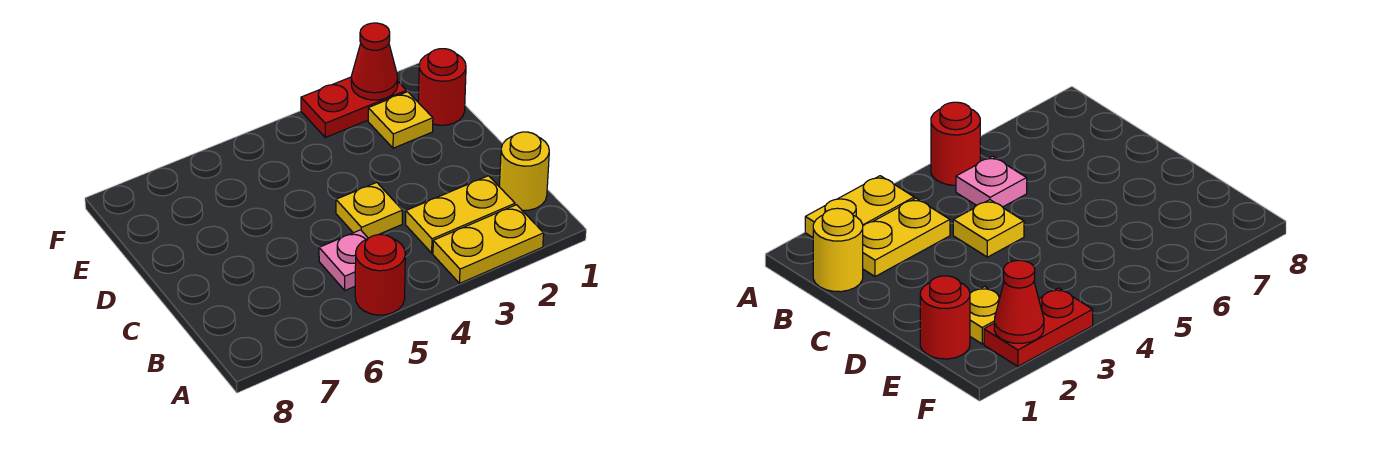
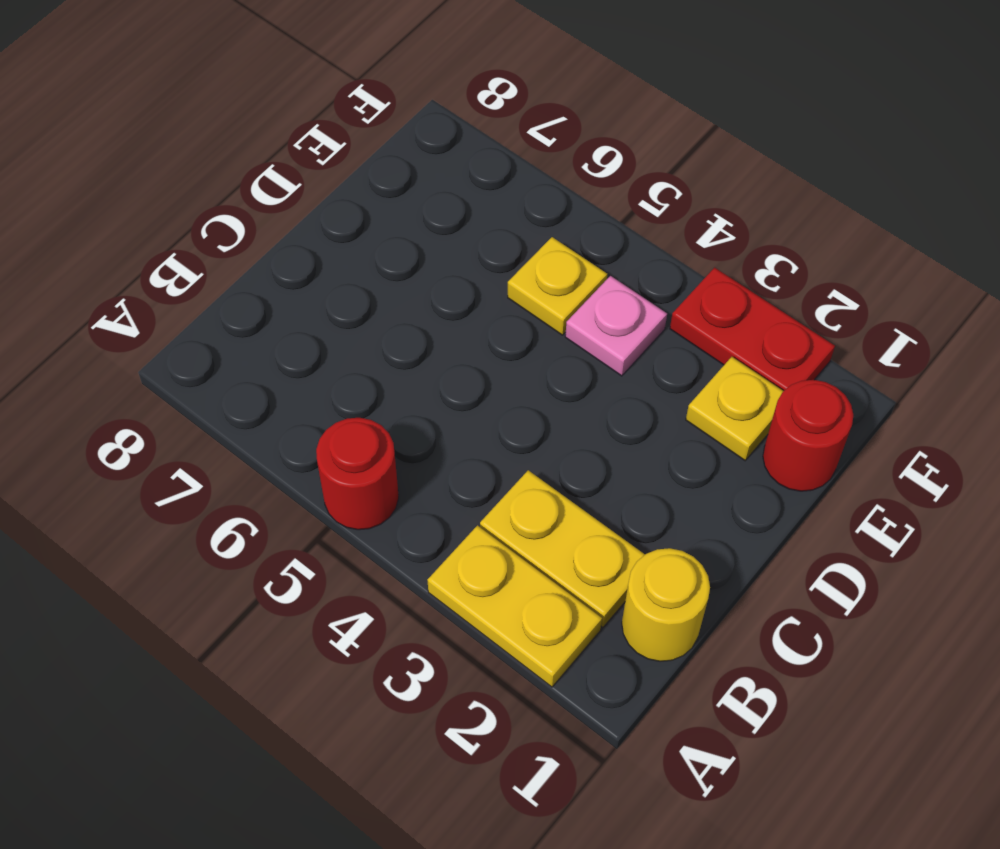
pink 1x1 plate [319,230,368,290] -> pink 1x1 plate moved to [565,276,667,376]
yellow 1x1 plate [336,182,402,238] -> yellow 1x1 plate moved to [508,237,607,335]
red 1x1 cone [351,23,398,100] -> none

